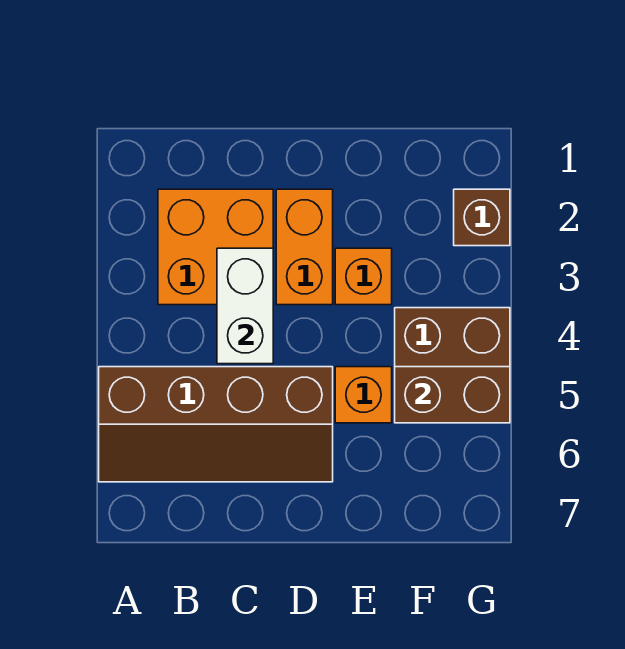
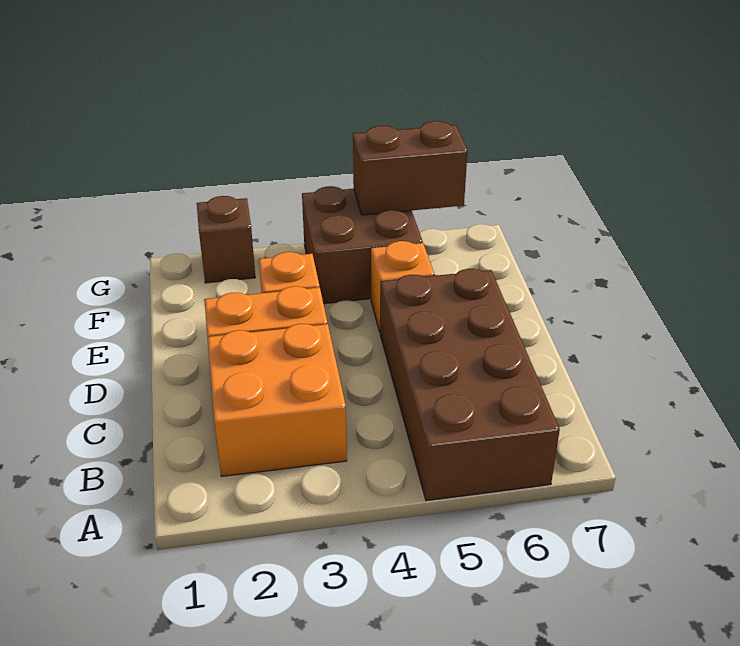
brown 2x4 slope [99,367,333,482] -> brown 2x4 brick [380,269,560,501]
white 1x2 brick [217,248,273,364] -> none
brown 1x2 brick [395,367,510,423] -> brown 1x2 brick turned to [353,121,468,215]

